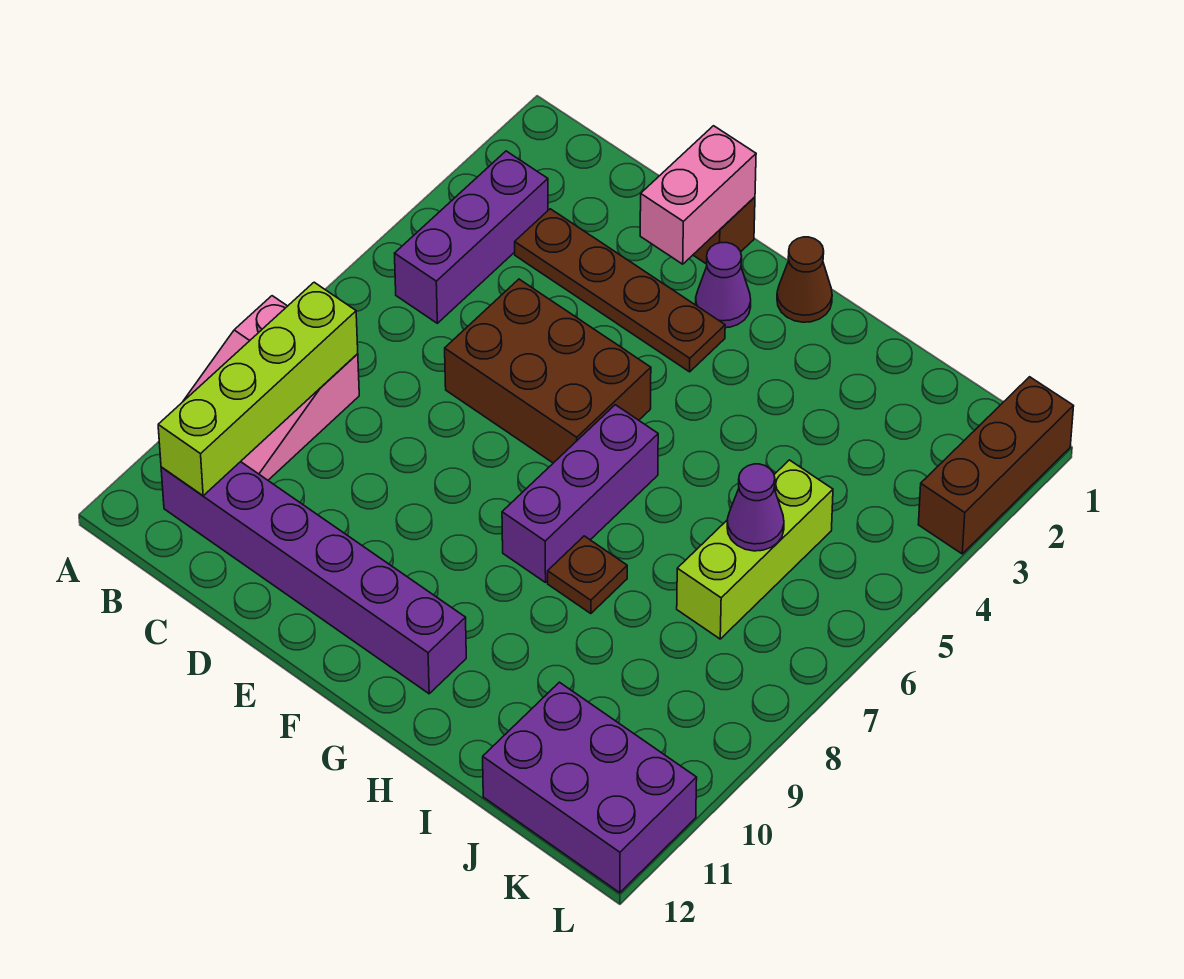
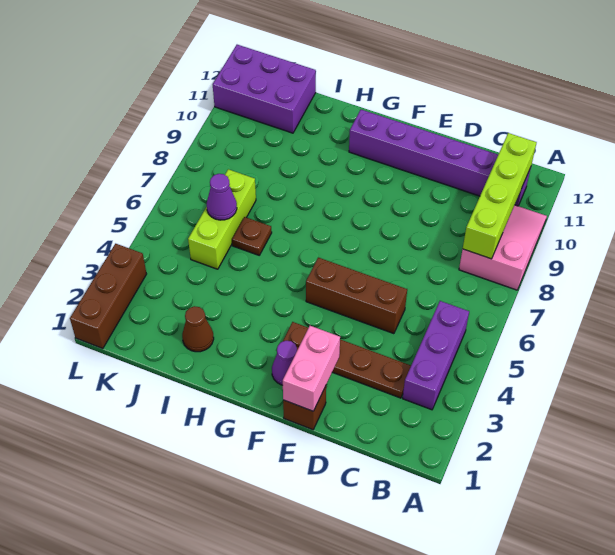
brown 2x3 brick [445,279,651,463] -> brown 1x3 brick [306,258,407,334]
brown 1x1 cone [777,237,832,322] -> brown 1x1 cone moved to [182,306,214,352]
purple 1x3 brick [502,405,658,582] -> none
brown 1x1 plate [548,536,627,614] -> brown 1x1 plate moved to [232,217,272,255]

